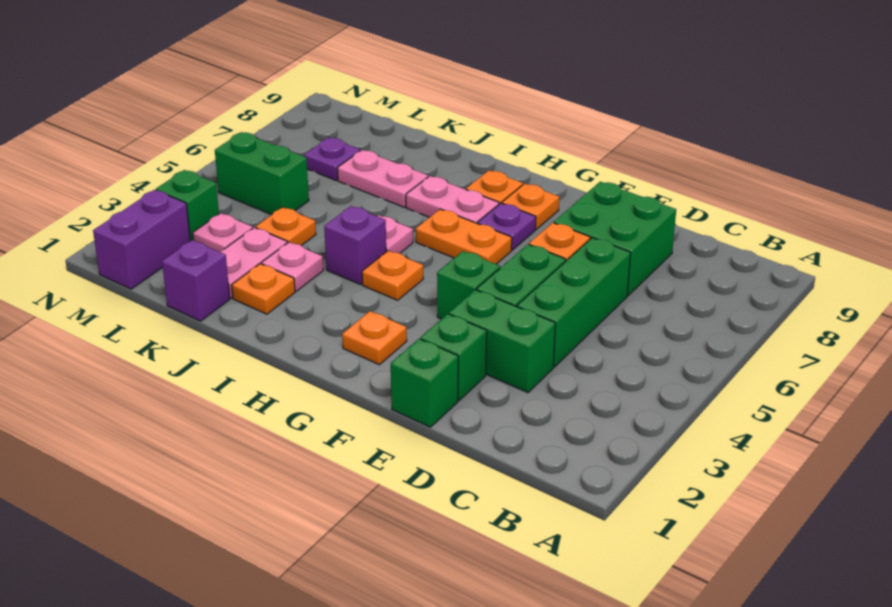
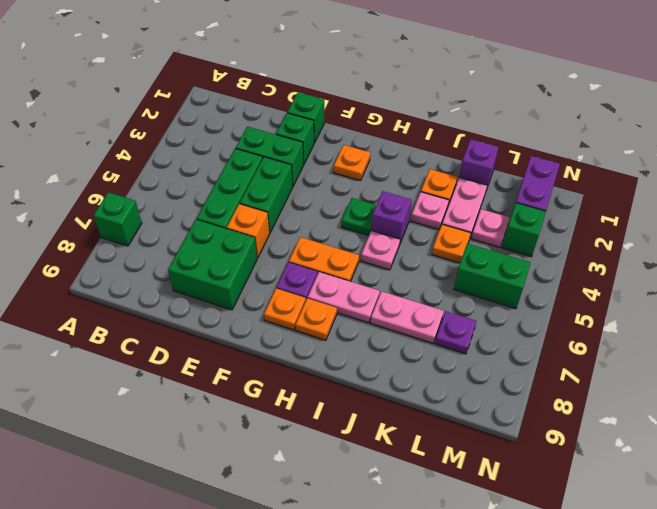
green 1x1 brick [437,251,500,319] -> green 1x1 brick moved to [94,192,142,246]
orange 1x1 plate [362,251,423,300] -> green 1x1 plate [342,198,376,236]

